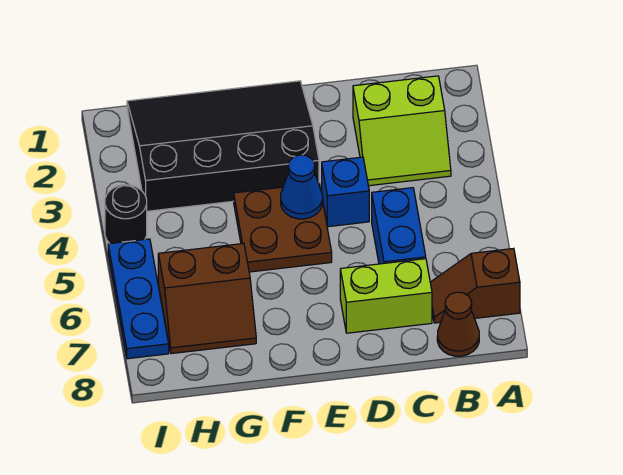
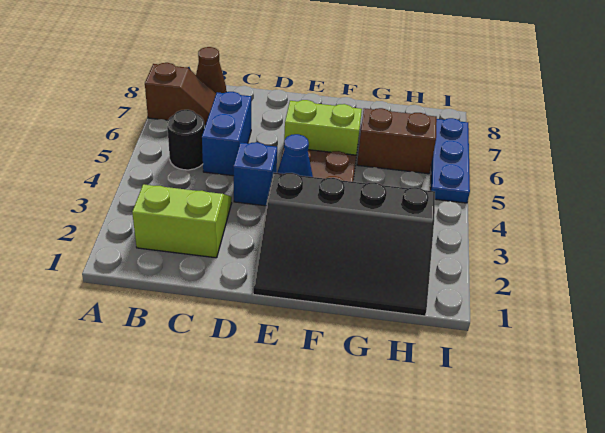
lime 1x2 brick [340,259,432,333] -> lime 1x2 brick moved to [284,100,362,155]
black 1x1 round brick [105,185,147,243] -> black 1x1 round brick moved to [167,110,204,170]

